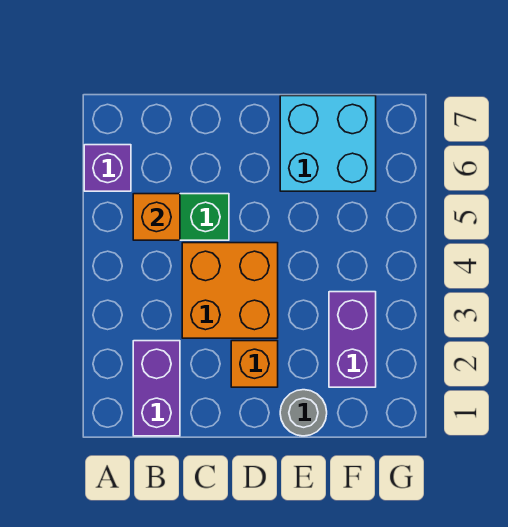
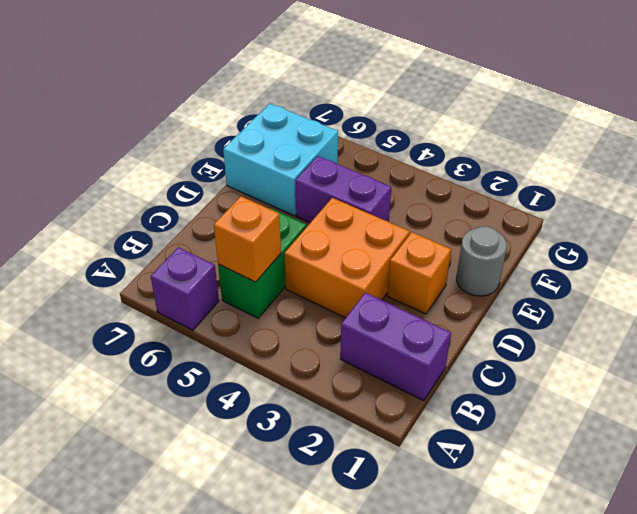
purple 1x2 brick [329,292,376,387] -> purple 1x2 brick moved to [295,156,391,223]

